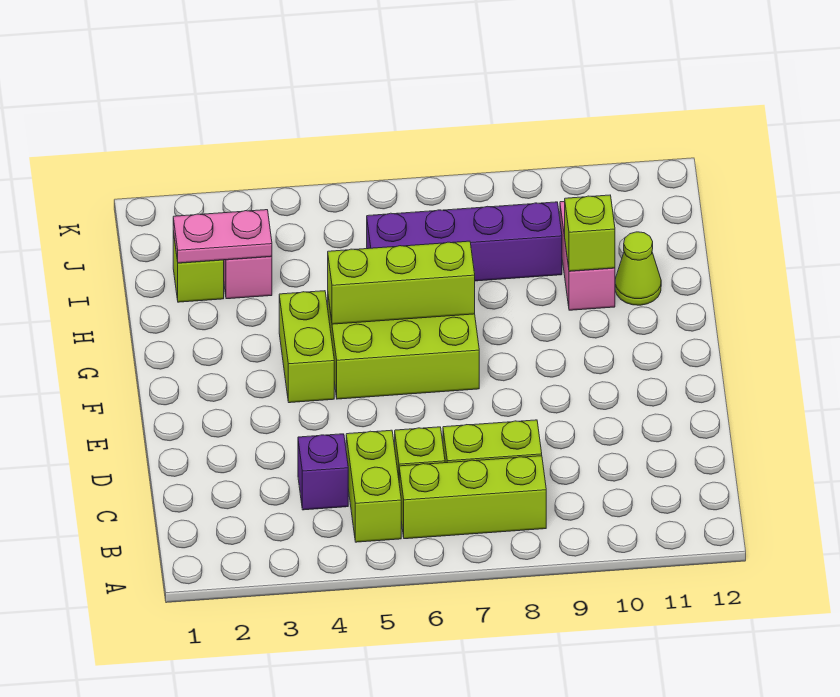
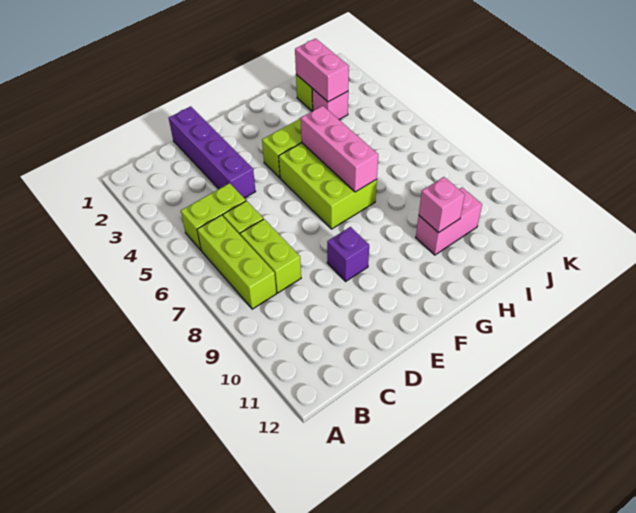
purple 1x1 brick [298,434,348,510] -> purple 1x1 brick moved to [327,227,369,281]
lime 1x3 brick [328,241,475,324] -> pink 1x3 brick [301,106,378,192]
lime 1x1 brick [565,195,615,271] -> pink 1x1 brick [419,177,465,233]
lime 1x1 cone [615,232,661,305] -> none
pink 1x2 plate [173,210,272,263] -> pink 1x2 brick [295,39,349,102]
purple 1x4 brick [367,202,562,281] -> purple 1x4 brick moved to [169,106,256,198]

